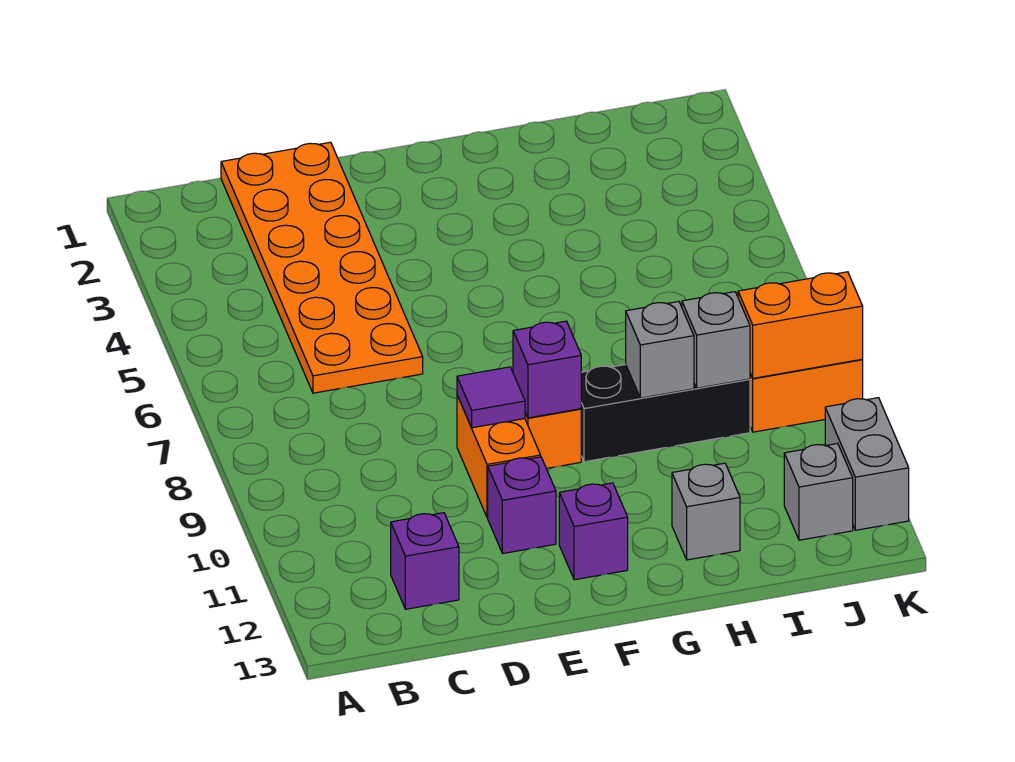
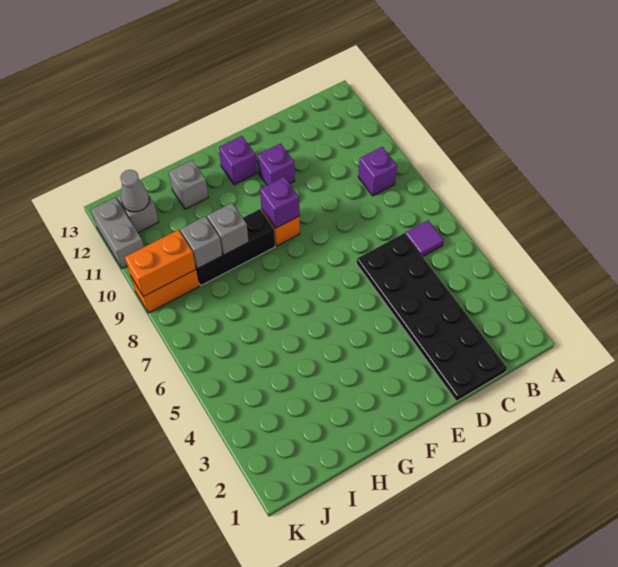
orange 2x6 plate [221,142,423,393] -> black 2x6 plate [357,233,507,401]
purple 1x1 brick [391,513,459,609] -> purple 1x1 brick moved to [358,147,397,196]
orange 1x2 brick [457,395,541,518] -> none
purple 1x1 tile [457,367,525,428] -> purple 1x1 tile moved to [405,220,444,257]
none -> grey 1x1 cone [120,170,149,212]

